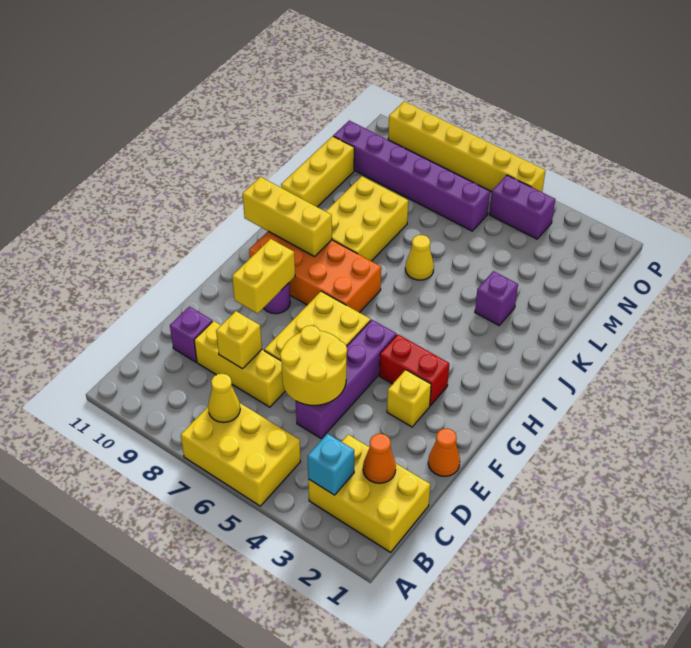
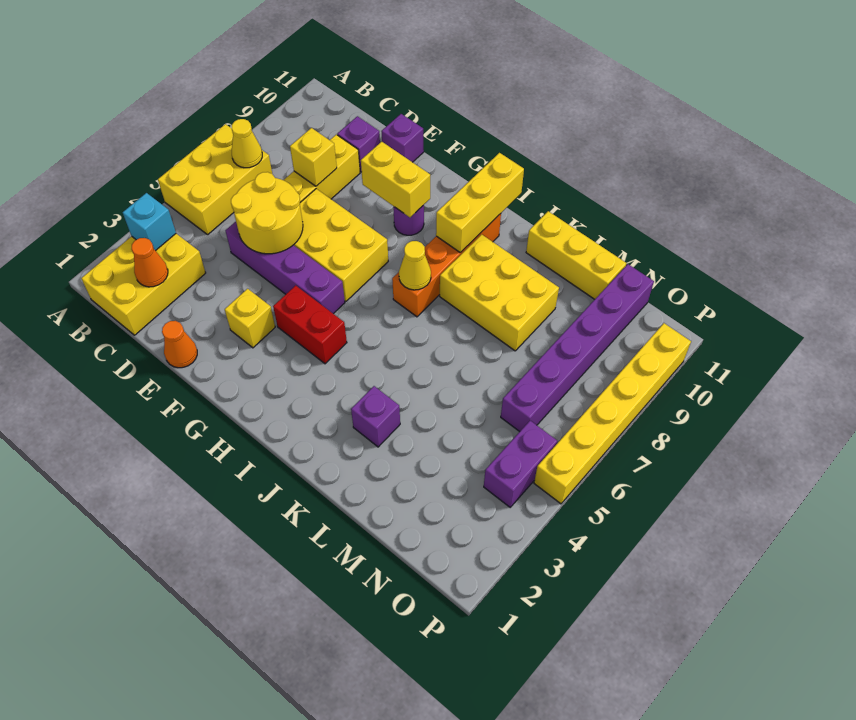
none -> purple 1x1 brick [381,114,424,162]
red 1x2 brick [379,334,449,406] -> red 1x2 brick turned to [273,285,347,364]
orange 2x4 brick [249,231,381,313] -> orange 1x4 brick [392,214,501,317]
yellow 1x1 cone [405,235,434,280] -> yellow 1x1 cone moved to [399,241,431,290]

